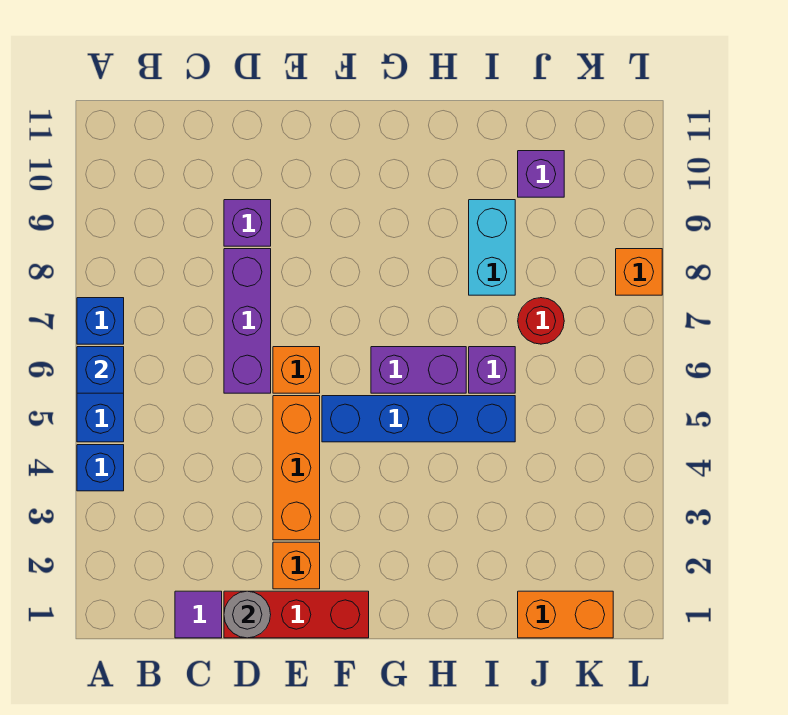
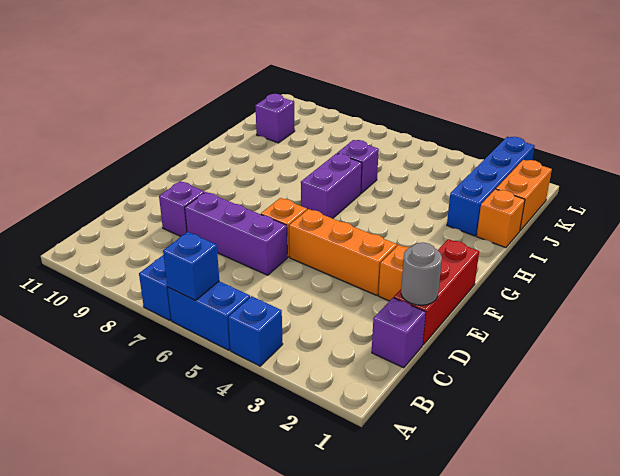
purple 1x1 tile [175,591,222,638] -> purple 1x1 brick [372,298,426,368]
blue 1x4 brick [322,396,515,442] -> blue 1x4 brick moved to [447,137,535,236]
cyan 1x2 brick [469,200,515,295] -> none
red 1x1 round brick [518,298,564,344] -> none
orange 1x1 brick [616,249,662,295] -> orange 1x1 brick moved to [477,189,525,248]

